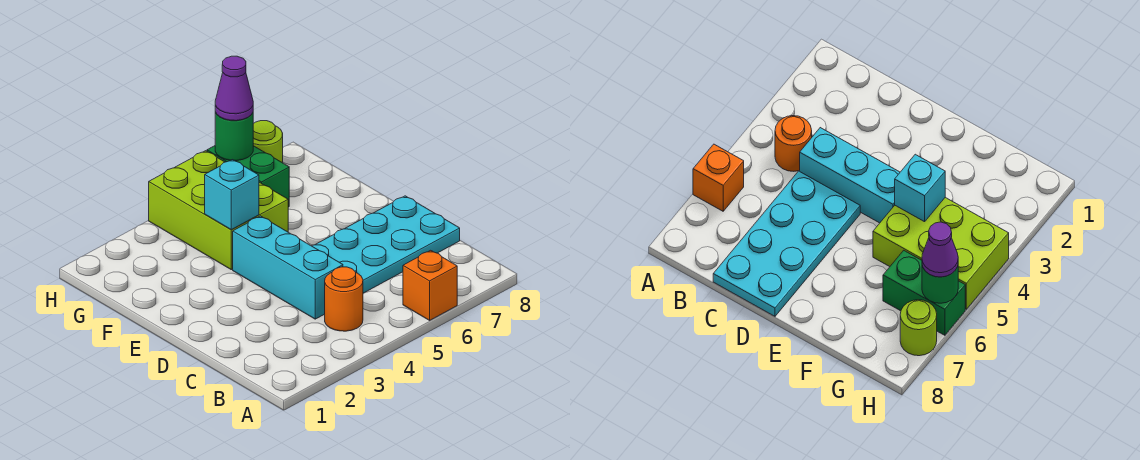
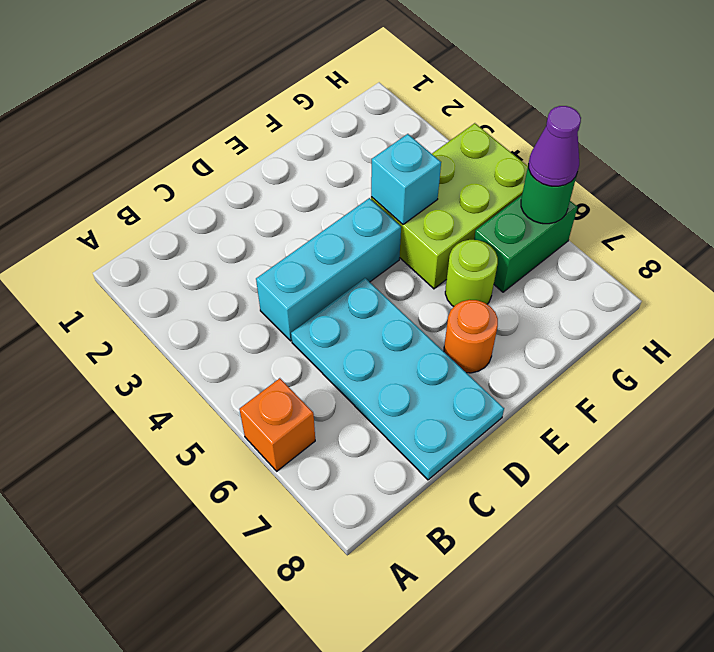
orange 1x1 round brick [325,267,363,331] -> orange 1x1 round brick moved to [444,300,498,373]
lime 1x1 round brick [253,121,283,163] -> lime 1x1 round brick moved to [445,240,498,306]

